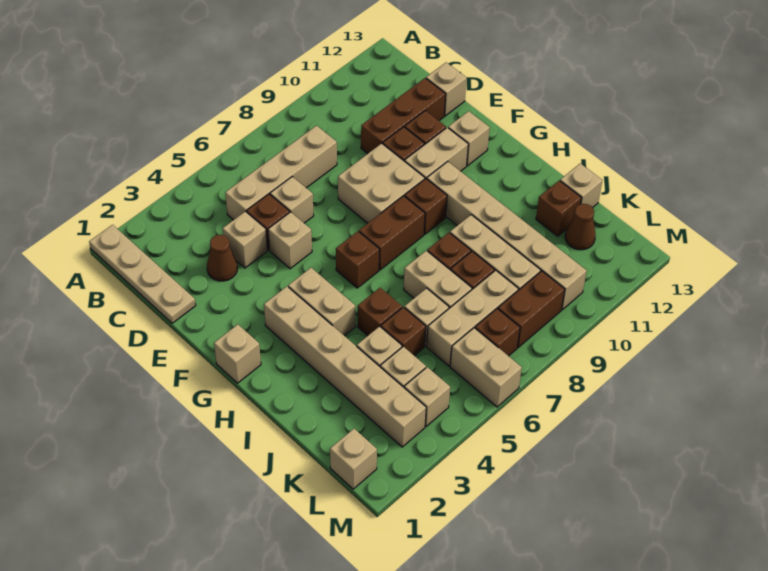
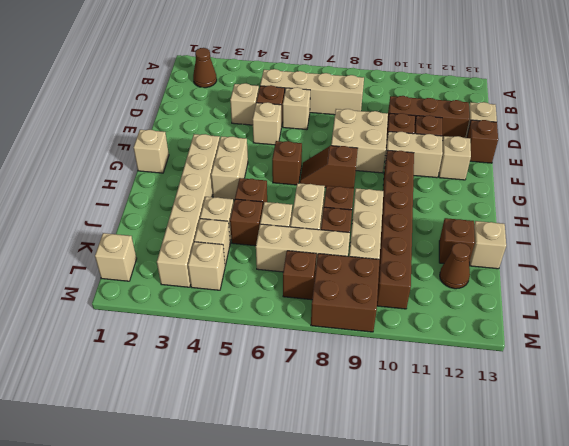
tan 1x4 plate [89,225,196,323] -> none
brown 1x1 cone [207,235,238,281] -> brown 1x1 cone moved to [193,48,217,88]
brown 1x2 brick [359,196,425,270] -> brown 1x2 slope [300,146,358,188]
brown 1x1 brick [405,179,447,234] -> brown 1x1 brick moved to [467,120,498,163]
tan 1x6 brick [427,162,587,310] -> brown 1x6 brick [377,150,414,309]
tan 1x2 brick [450,328,522,407] -> none
brown 1x2 brick [498,271,565,347] -> brown 2x2 brick [311,254,380,332]

